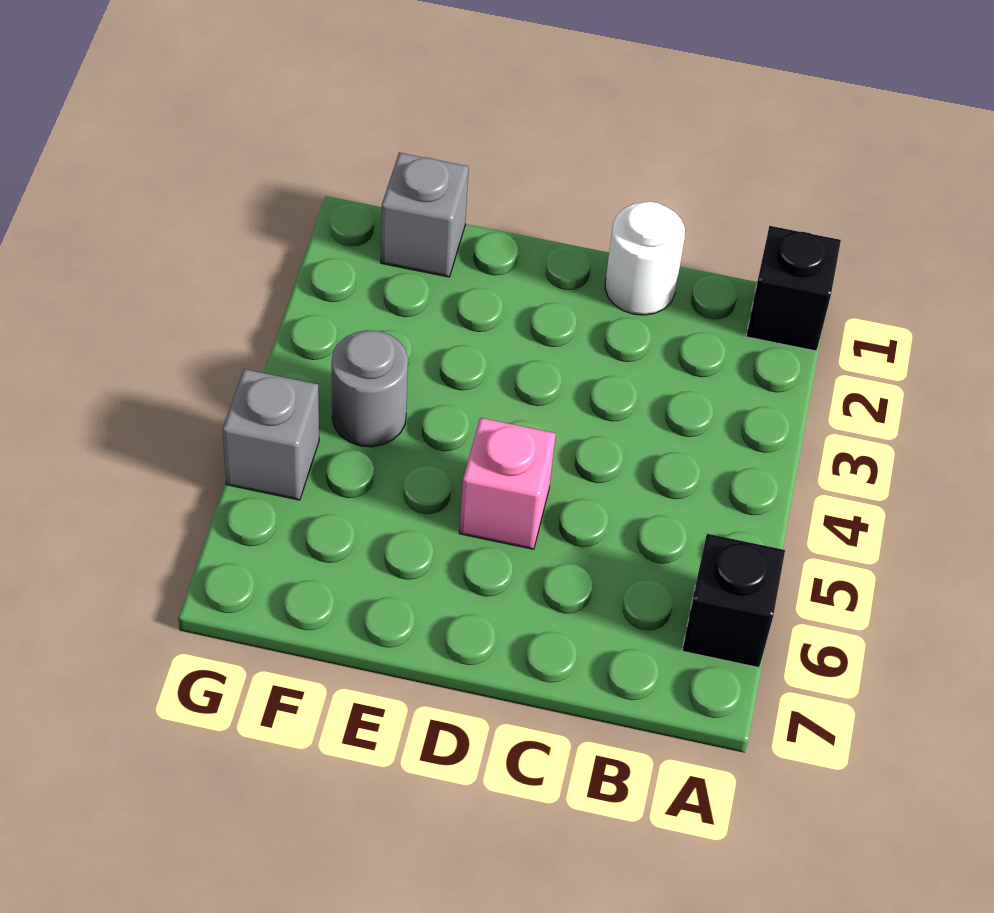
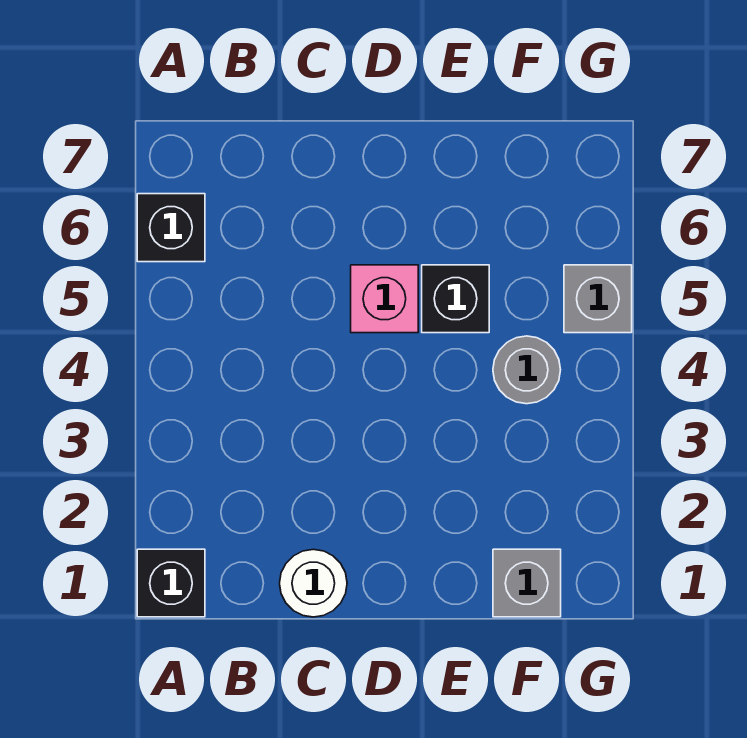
none -> black 1x1 brick [422,265,489,333]

